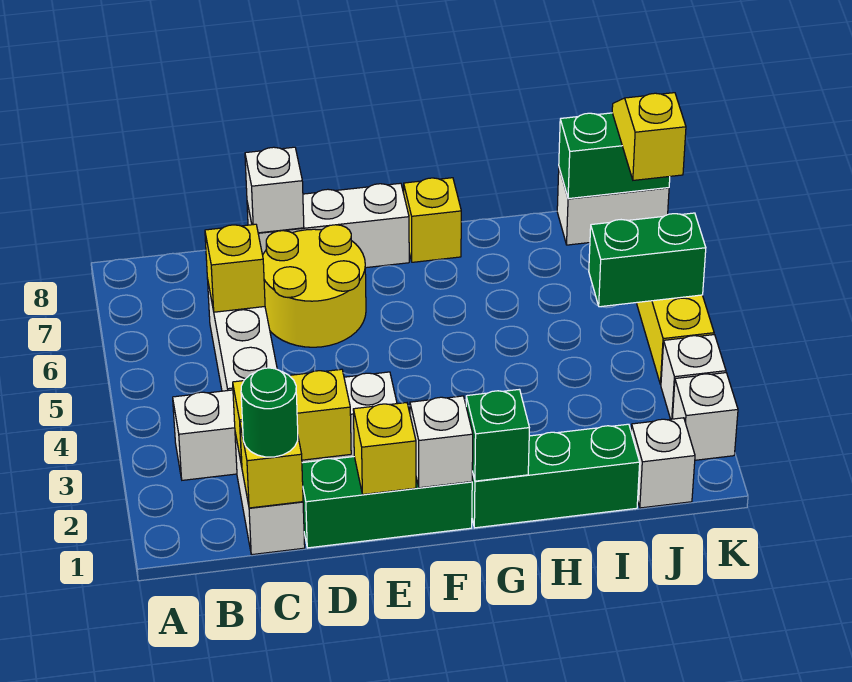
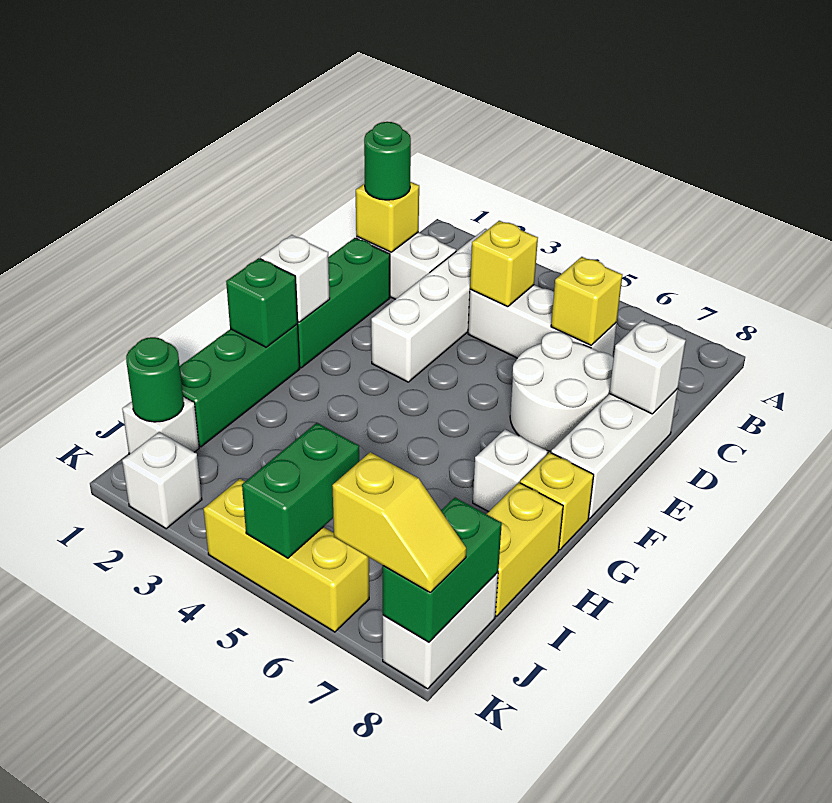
yellow 1x2 brick [233,369,351,466] -> yellow 1x2 brick moved to [487,483,563,616]
yellow 2x2 round brick [263,225,366,347] -> white 2x2 round brick [510,332,614,451]
yellow 1x1 brick [353,403,416,494] -> yellow 1x1 brick moved to [470,221,538,307]
none -> green 1x1 round brick [126,337,184,422]
white 1x1 brick [661,335,726,419] -> white 1x1 brick moved to [473,430,548,512]

